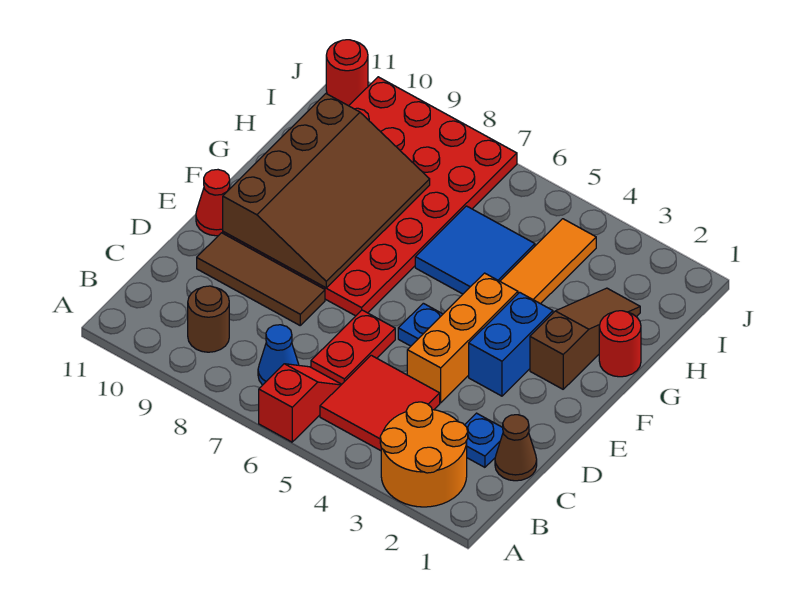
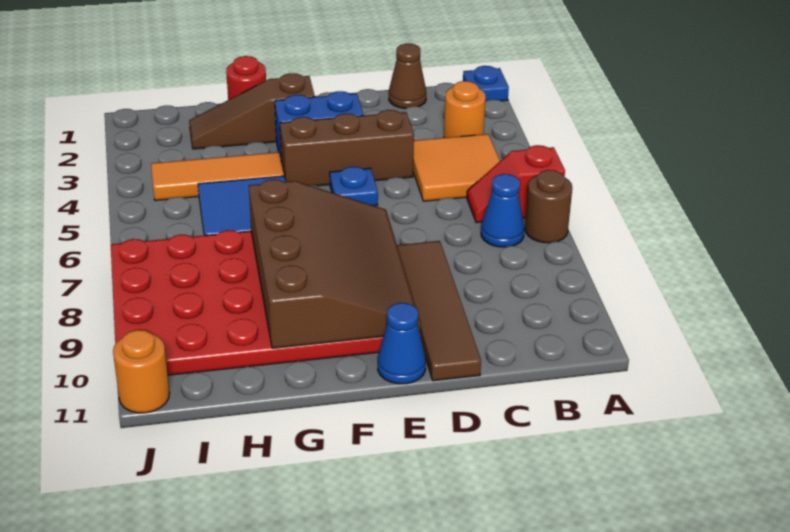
orange 2x2 round brick [380,402,468,507] -> orange 1x1 round brick [444,81,486,138]
red 2x2 tile [320,355,440,451] -> orange 2x2 tile [413,134,500,201]
brown 1x1 round brick [188,286,229,352] -> brown 1x1 round brick moved to [525,170,572,243]
blue 1x1 plate [465,413,503,467] -> blue 1x1 plate moved to [463,66,509,102]
red 1x2 plate [311,310,395,384] -> none
orange 1x3 brick [407,273,518,403] -> brown 1x3 brick [280,110,414,186]
brown 1x3 tile [197,233,325,325] -> brown 1x4 tile [397,241,481,381]
brown 3x4 slope [223,94,430,288] -> brown 3x4 slope turned to [249,179,421,348]
red 1x1 cone [196,170,230,236] -> blue 1x1 cone [378,303,426,384]
red 1x1 round brick [326,40,368,106] -> orange 1x1 round brick [113,330,169,413]

